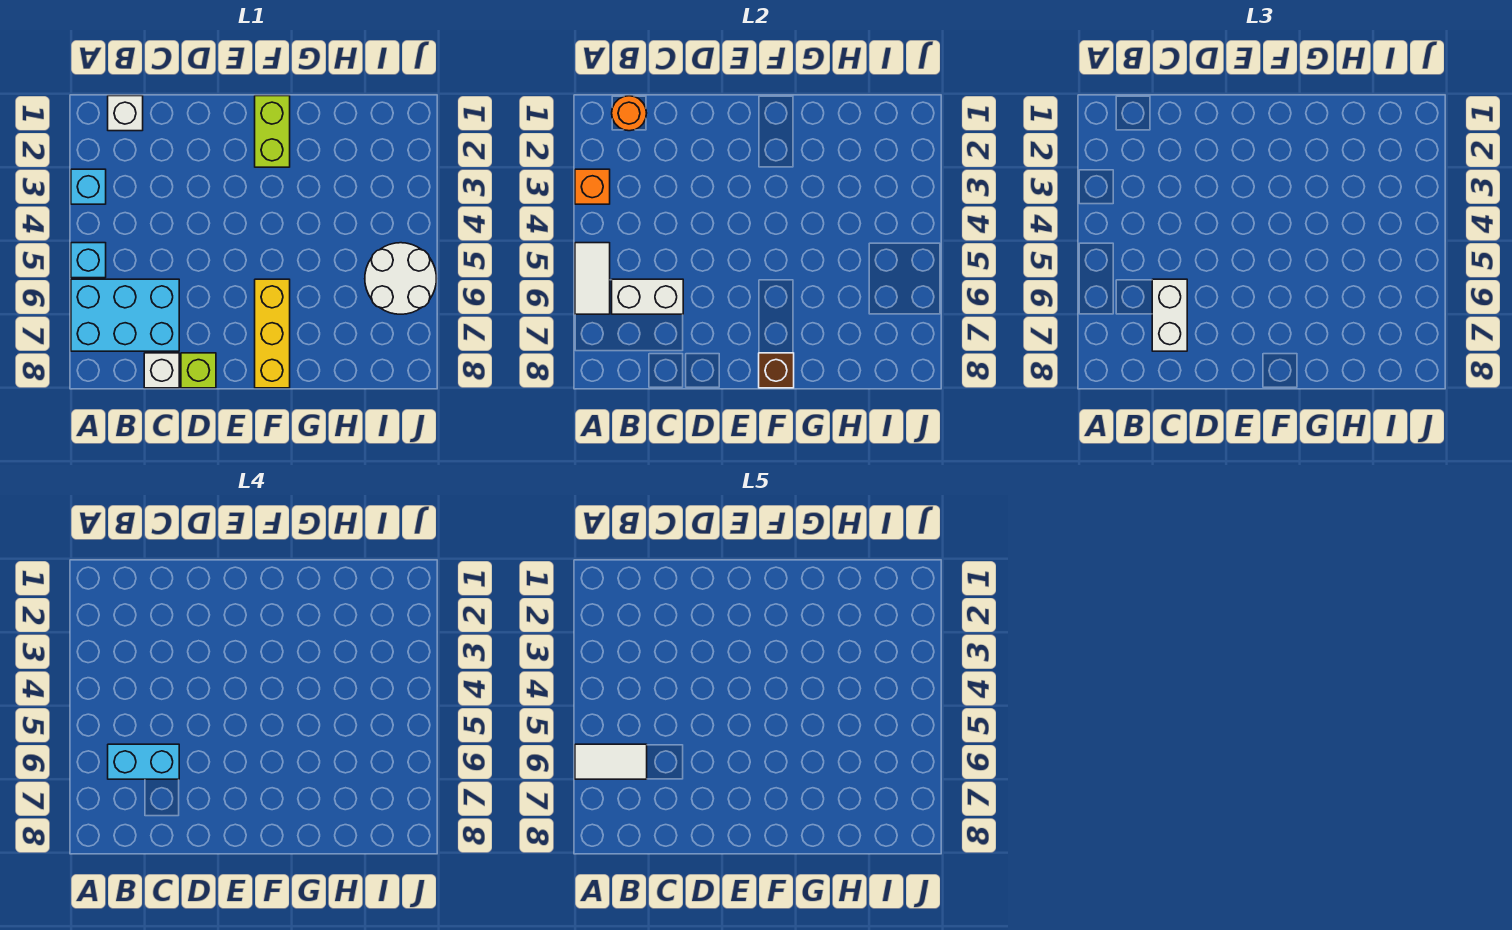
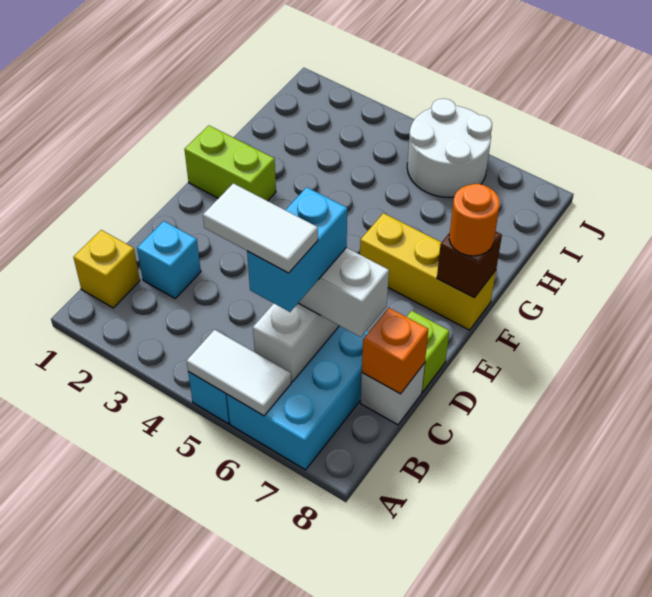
cyan 1x1 brick [71,169,106,204] -> cyan 1x1 brick moved to [137,221,201,298]
orange 1x1 brick [575,169,610,204] -> orange 1x1 brick moved to [362,308,428,394]
white 1x2 tile [575,744,647,779] -> white 1x2 tile turned to [203,183,318,273]
white 1x1 brick [108,96,143,131] -> yellow 1x1 brick [73,230,140,308]
orange 1x1 round brick [612,96,647,131] -> orange 1x1 round brick moved to [449,184,500,256]

